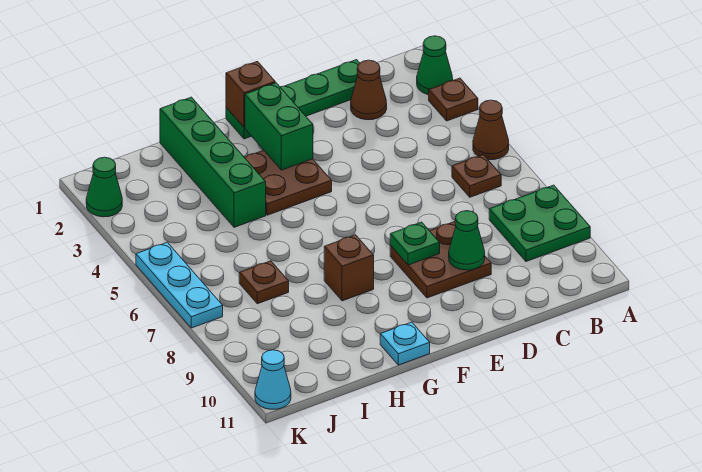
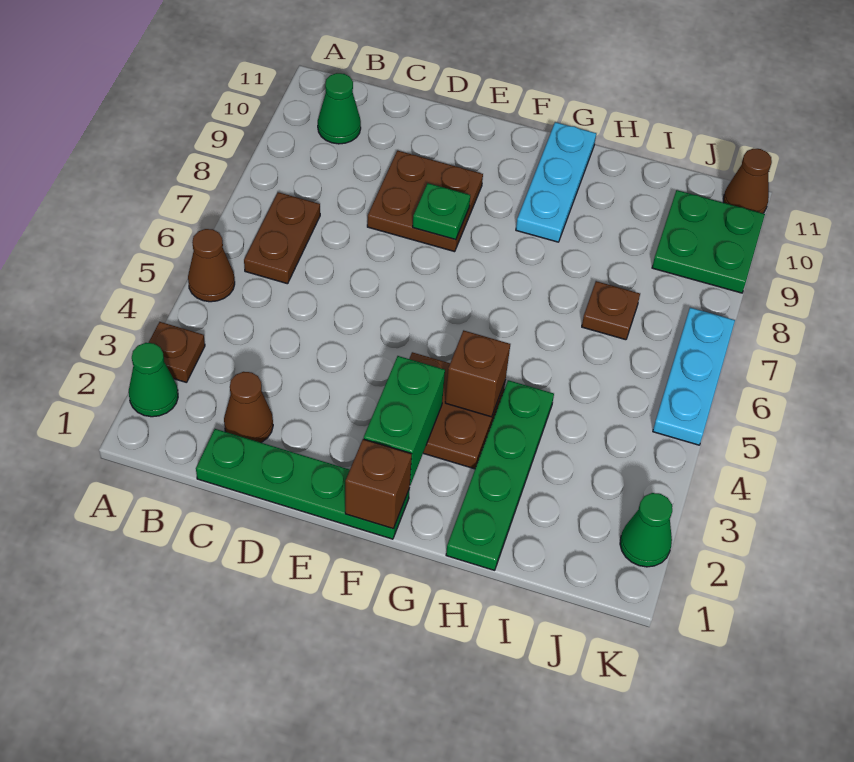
green 2x2 plate [489,185,590,262] -> green 2x2 plate moved to [652,190,765,293]
brown 1x1 plate [452,155,501,197] -> brown 1x2 plate [244,192,320,284]
green 1x1 cone [449,211,485,270] -> green 1x1 cone moved to [318,73,361,144]
brown 1x1 brick [324,235,374,301] -> brown 1x1 brick moved to [445,330,510,417]
cyan 1x1 plate [380,322,430,365] -> cyan 1x3 plate [516,122,596,242]
green 1x4 brick [160,97,266,227] -> green 1x4 plate [446,380,554,570]
cyan 1x1 cone [255,350,291,409] -> brown 1x1 cone [723,149,772,213]

